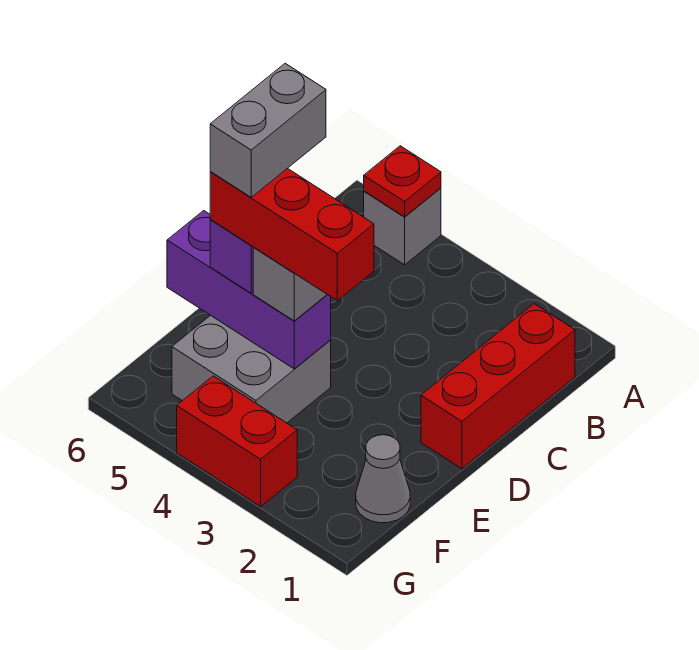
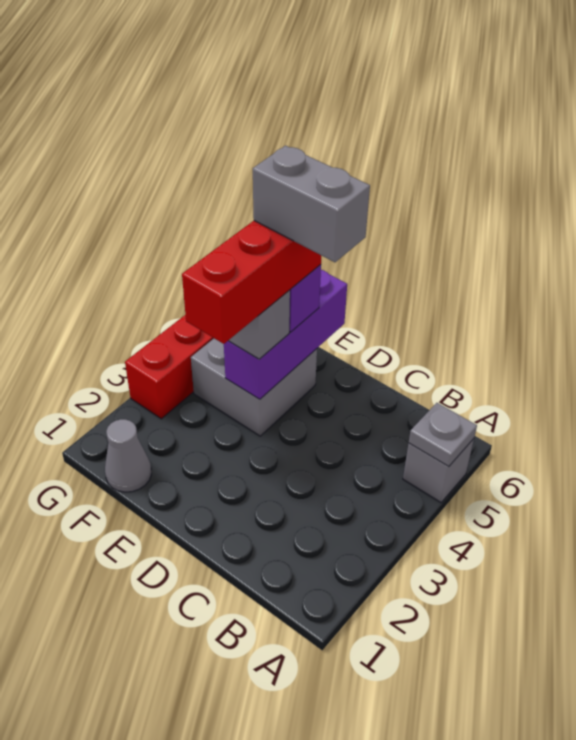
red 1x1 plate [364,146,441,217] -> grey 1x1 plate [409,403,477,467]
red 1x3 brick [421,304,575,469] -> none

